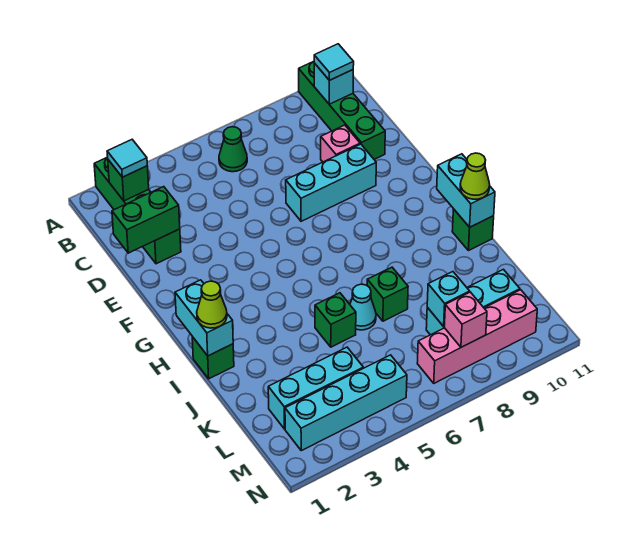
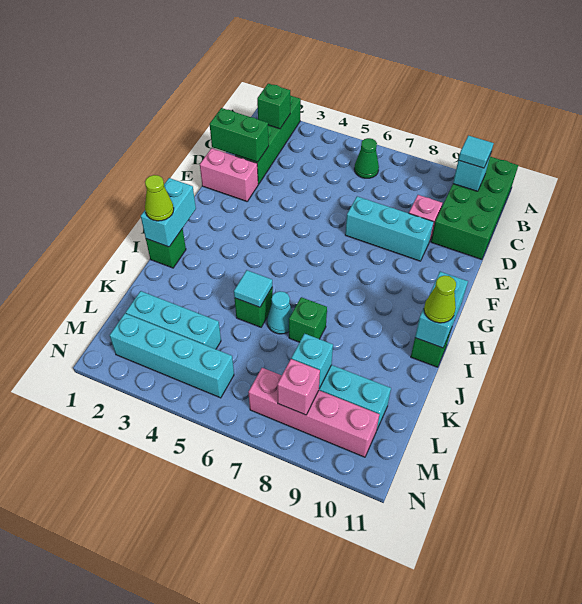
green 1x4 brick [299,62,385,159] -> green 2x4 brick [431,157,518,260]
cyan 1x1 tile [107,140,147,177] -> cyan 1x1 tile moved to [234,270,272,307]
none -> pink 1x2 brick [200,148,258,201]

